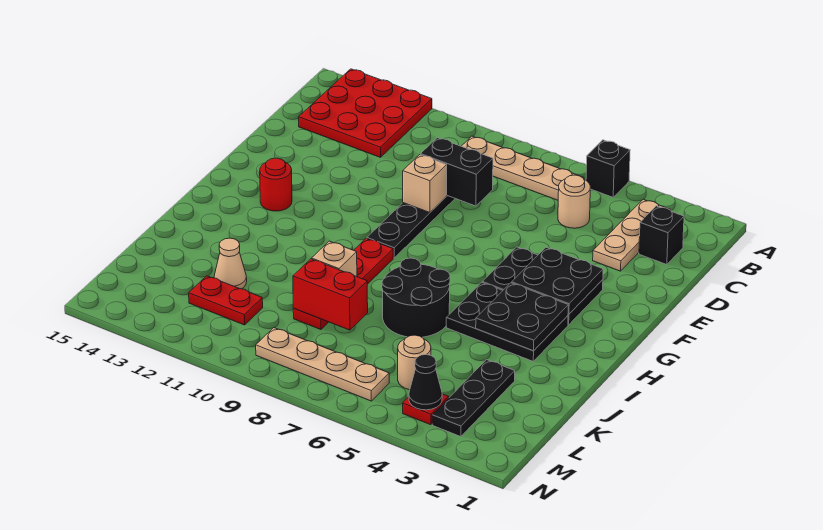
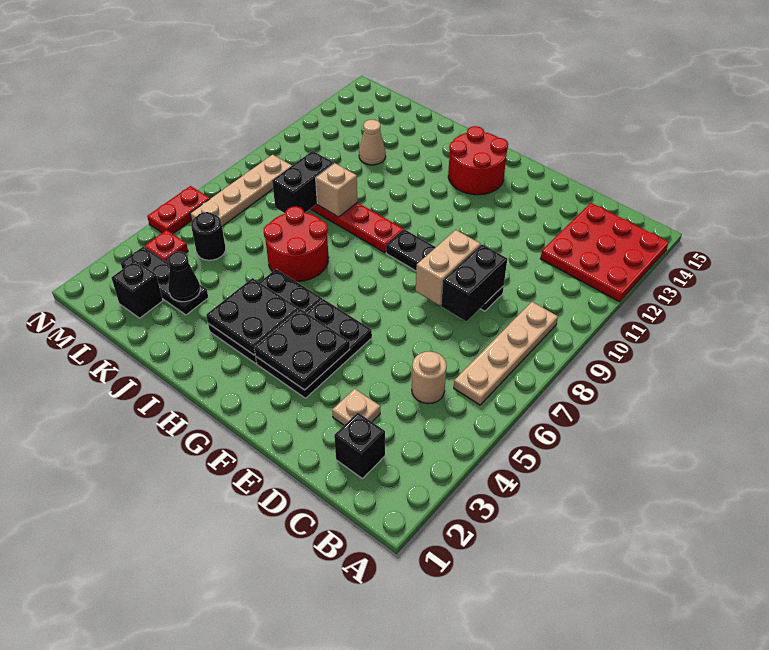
black 1x1 brick [586,140,630,197] -> black 1x1 brick moved to [112,260,163,318]
tan 1x3 plate [593,199,670,271] -> tan 1x1 plate [332,389,380,425]
tan 1x1 brick [403,155,447,213] -> tan 1x2 brick [416,230,481,306]
red 1x1 round brick [260,158,292,211] -> red 2x2 round brick [448,126,508,195]
black 2x2 round brick [382,258,450,337] -> red 2x2 round brick [264,206,329,281]
red 1x2 brick [293,259,368,330] -> black 1x2 brick [272,151,334,214]
tan 1x1 round brick [398,335,431,390] -> black 1x1 round brick [191,212,226,260]
red 1x2 plate [189,276,263,325] -> red 1x2 plate moved to [147,186,210,234]
black 1x1 cone [409,354,442,410] -> black 1x1 cone moved to [168,252,200,302]

